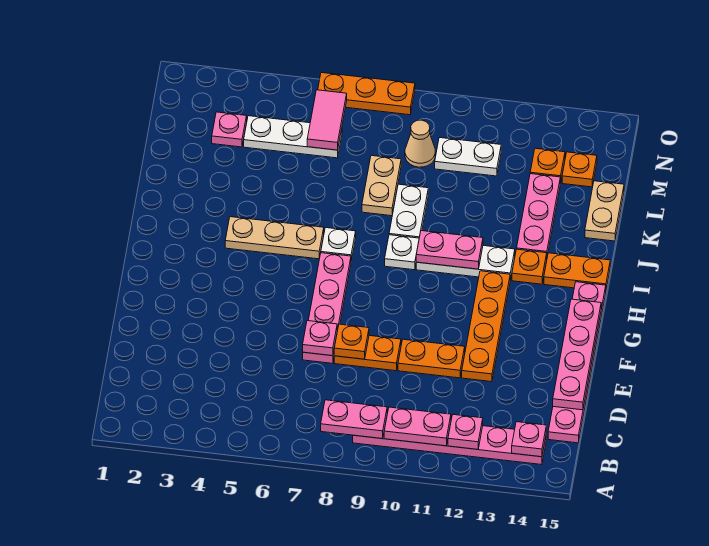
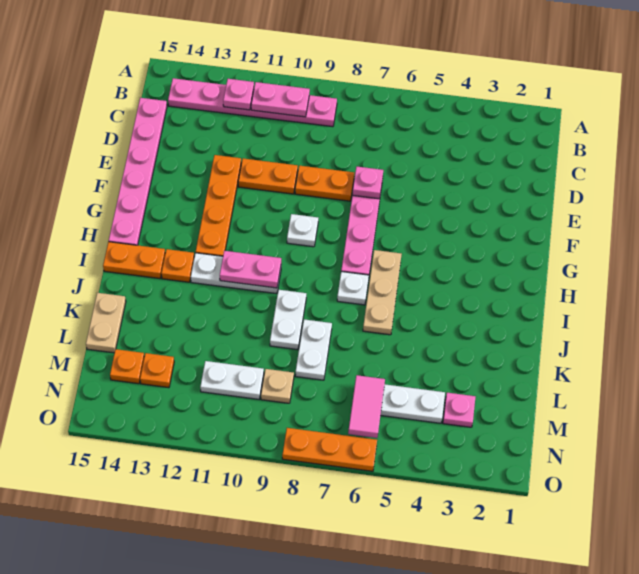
pink 1x2 plate [321,400,387,439] -> none
pink 1x1 plate [512,422,546,457] -> none
pink 1x4 plate [553,299,601,410] -> none
orange 1x1 plate [334,324,369,359] -> none
tan 1x3 plate [225,217,324,259] -> tan 1x3 plate turned to [363,250,402,335]
white 1x1 plate [385,235,419,270] -> white 1x1 plate moved to [287,214,318,247]
pink 1x3 plate [517,174,560,256] -> none
tan 1x2 plate [362,156,401,216] -> white 1x2 plate [295,319,332,380]
tan 1x1 cone [405,120,435,167] -> tan 1x1 plate [261,369,294,403]

